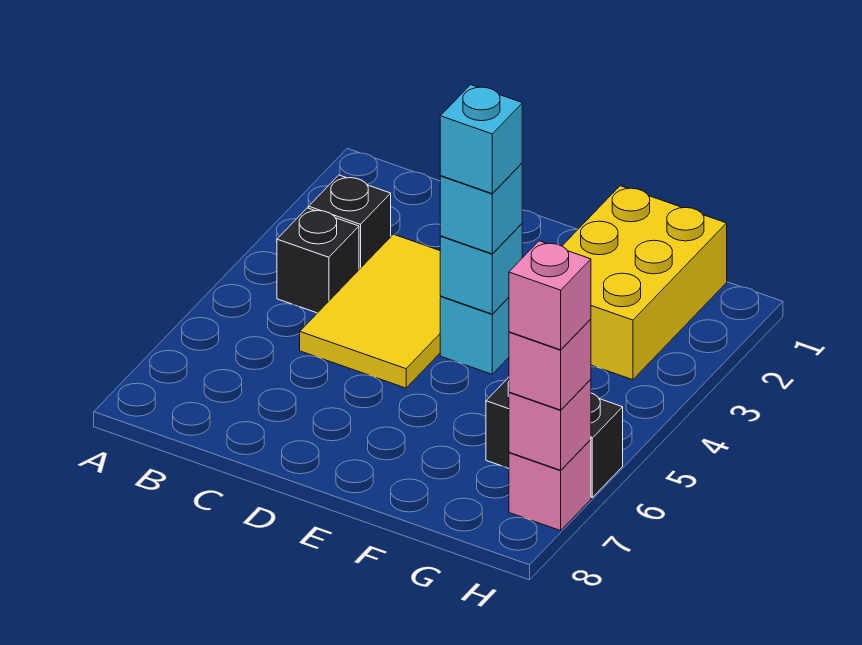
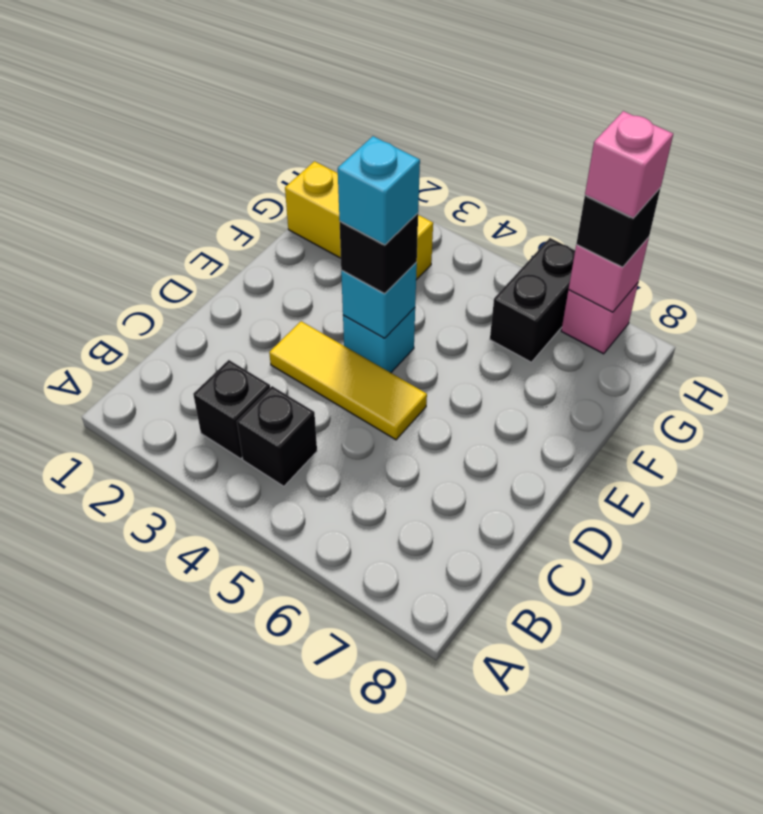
yellow 2x3 tile [300,234,441,388] -> yellow 1x3 tile [269,321,427,440]
cyan 1x1 brick [440,163,522,254] -> black 1x1 brick [340,213,418,294]
yellow 2x3 brick [563,186,727,380] -> yellow 1x3 brick [285,161,433,280]
pink 1x1 brick [509,319,591,410] -> black 1x1 brick [576,188,661,267]

